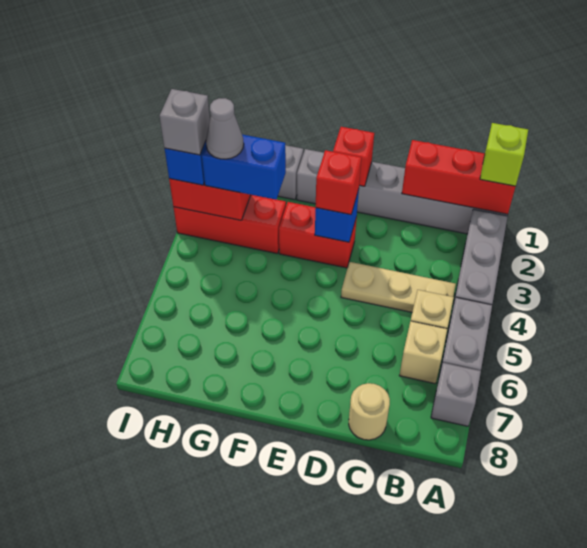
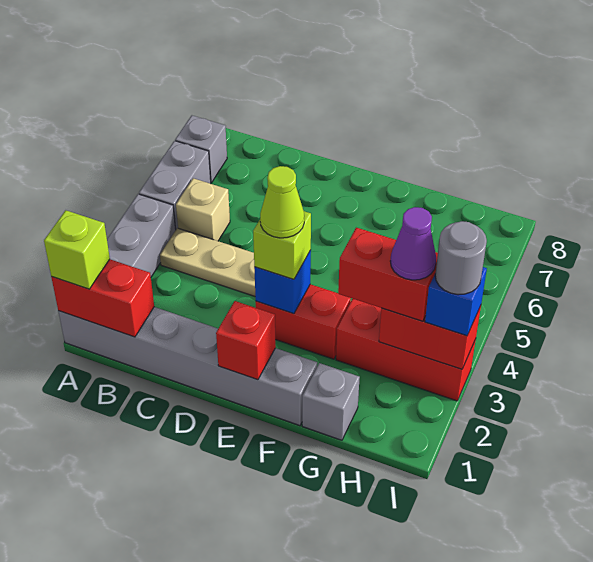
red 1x3 brick [402,140,516,214] -> red 1x2 brick [51,259,154,337]
tan 1x1 brick [399,321,447,384] -> none
tan 1x1 round brick [349,383,390,440] -> none
red 1x1 brick [316,150,361,215] -> lime 1x1 brick [253,211,311,279]
none -> lime 1x1 cone [260,166,304,238]
blue 1x2 brick [202,134,286,200] -> red 1x2 brick [338,228,438,321]
grey 1x1 cone [206,98,244,159] -> purple 1x1 cone [390,207,436,280]
grey 1x1 brick [160,89,210,155] -> grey 1x1 round brick [435,221,487,295]

